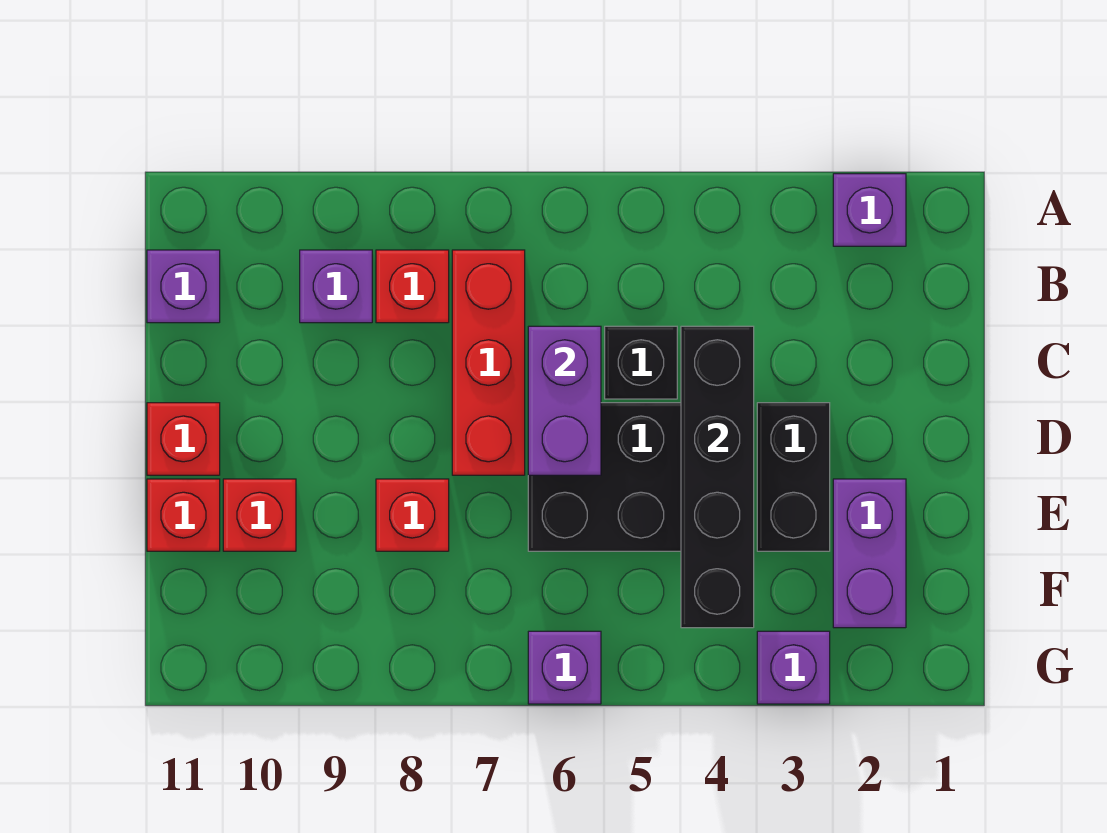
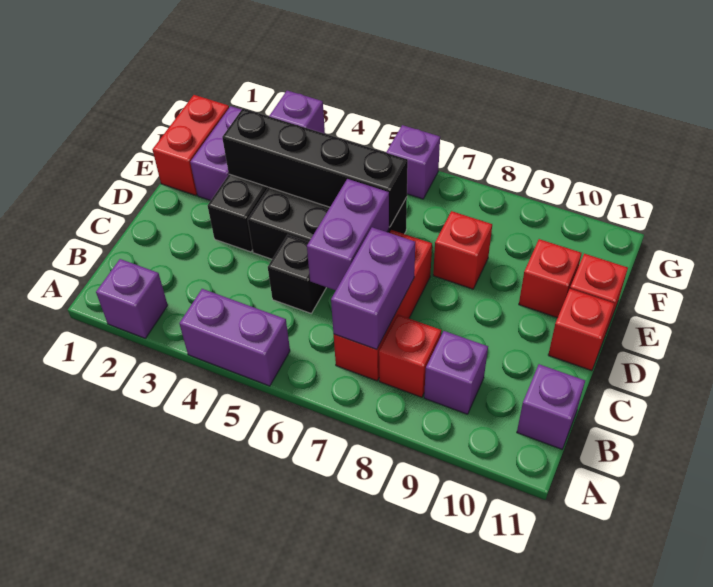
none -> purple 1x2 brick [179,289,290,386]
none -> purple 1x2 brick [331,227,415,350]
black 1x4 brick [681,326,754,628] -> black 1x4 brick turned to [222,109,408,227]
none -> red 1x2 brick [152,95,229,196]

